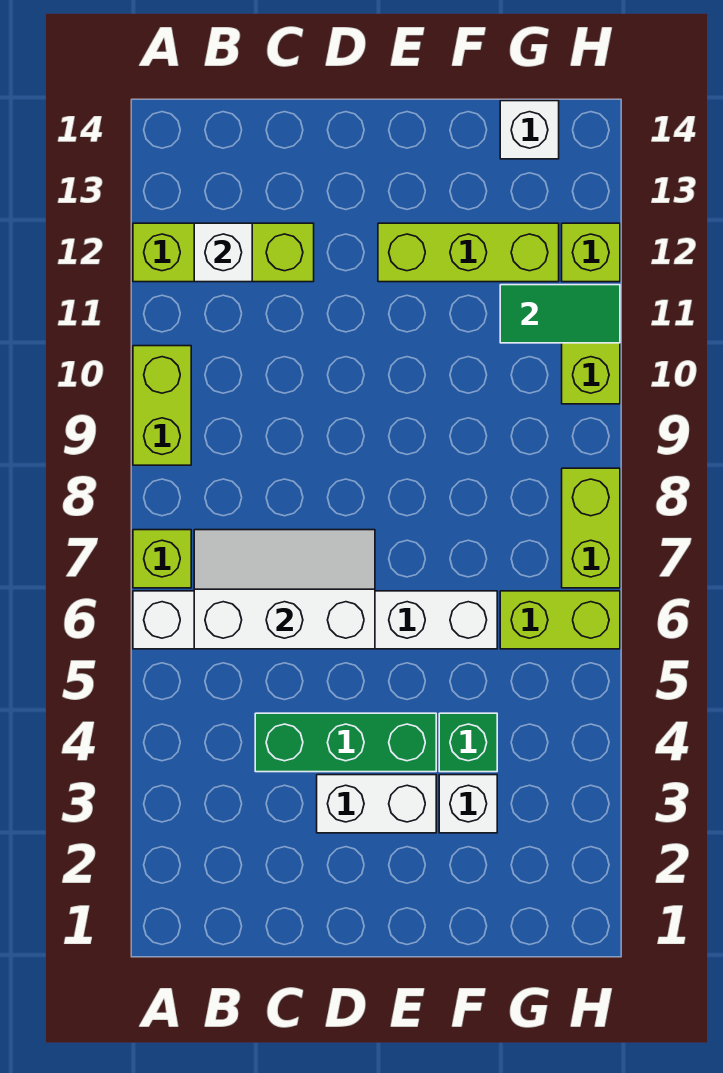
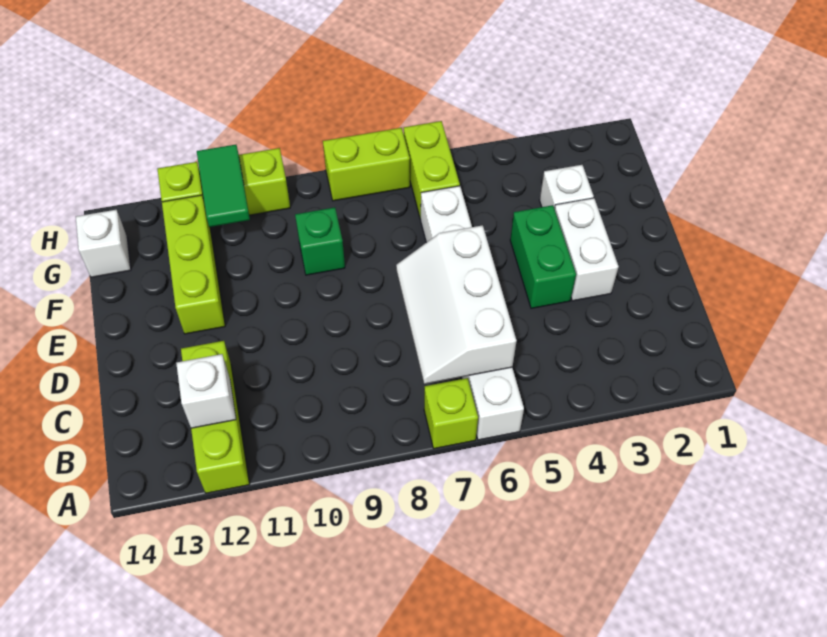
lime 1x2 brick [133,346,191,465] -> none
green 1x3 brick [255,713,436,772] -> green 1x2 brick [510,205,576,308]
green 1x1 brick [439,713,497,772] -> green 1x1 brick moved to [295,207,345,275]

